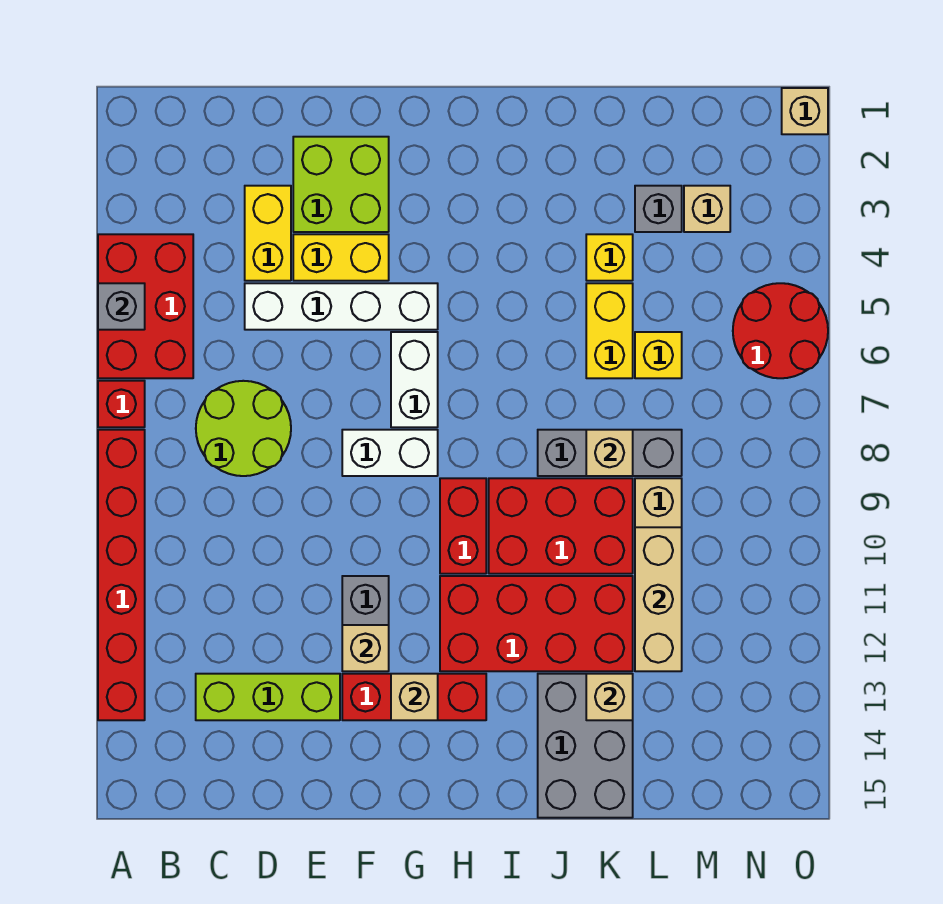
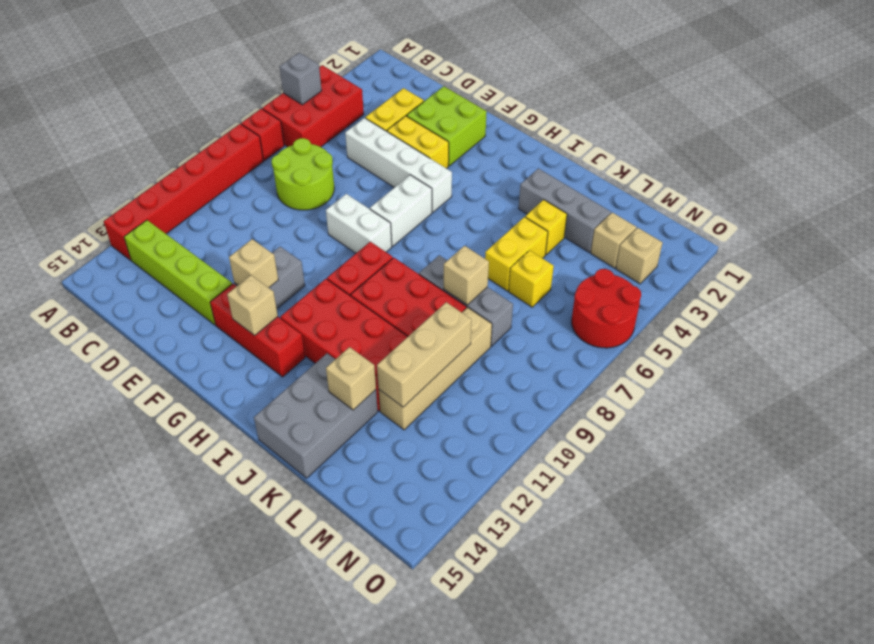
lime 1x3 brick [196,674,340,720] -> lime 1x4 brick [124,220,232,325]
grey 1x1 brick [635,186,682,232] -> grey 1x3 brick [518,168,611,252]
tan 1x1 brick [782,88,828,134] -> tan 1x1 brick moved to [616,228,663,284]

